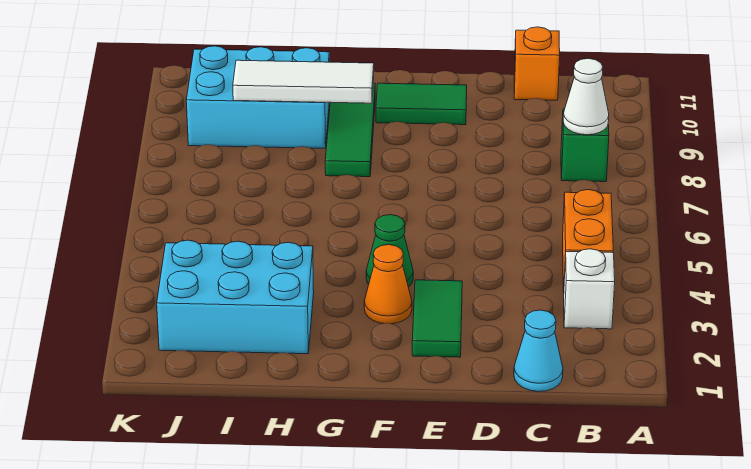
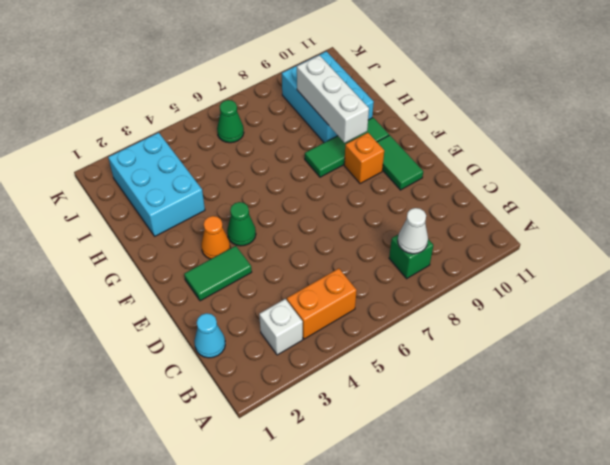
orange 1x1 brick [514,27,560,100] -> orange 1x1 brick moved to [344,133,384,184]
white 1x3 tile [233,60,374,103] -> white 1x3 brick [297,55,369,143]
none -> green 1x1 cone [217,100,244,143]

